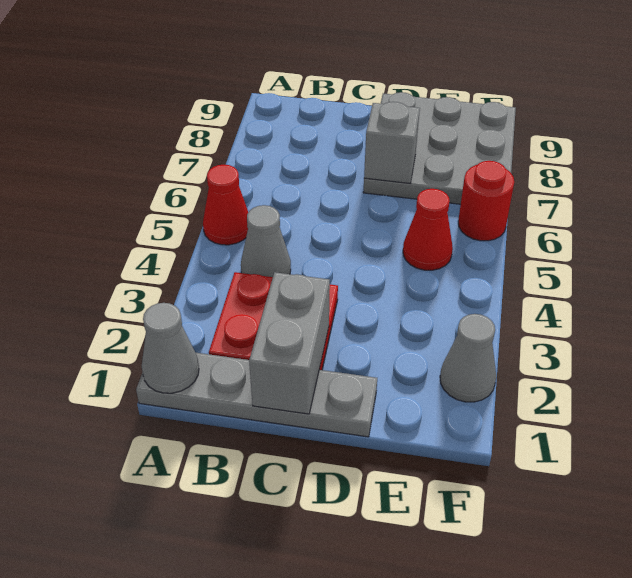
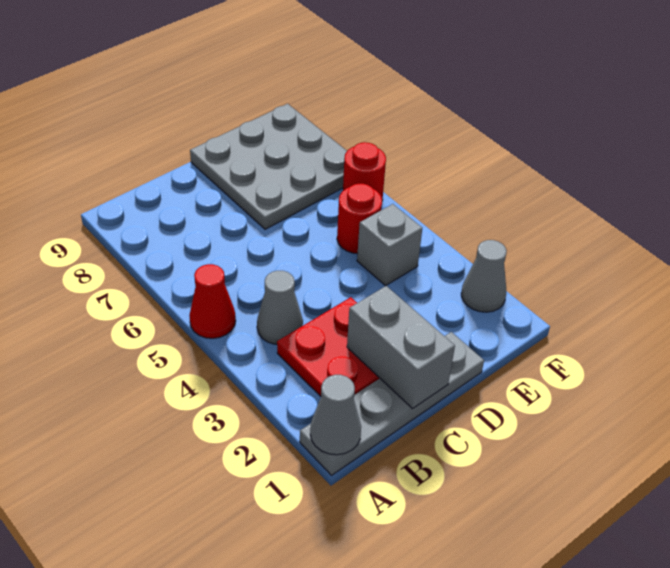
grey 1x1 brick [364,102,420,183] -> grey 1x1 brick moved to [357,204,422,286]
red 1x1 cone [403,189,453,270] -> red 1x1 round brick [337,184,382,254]

